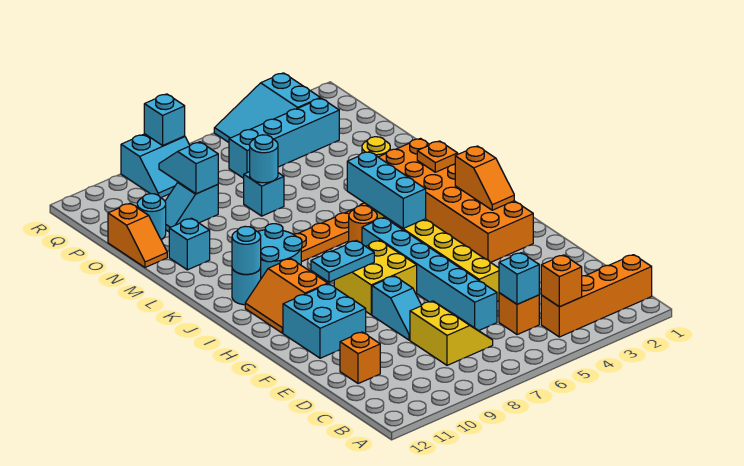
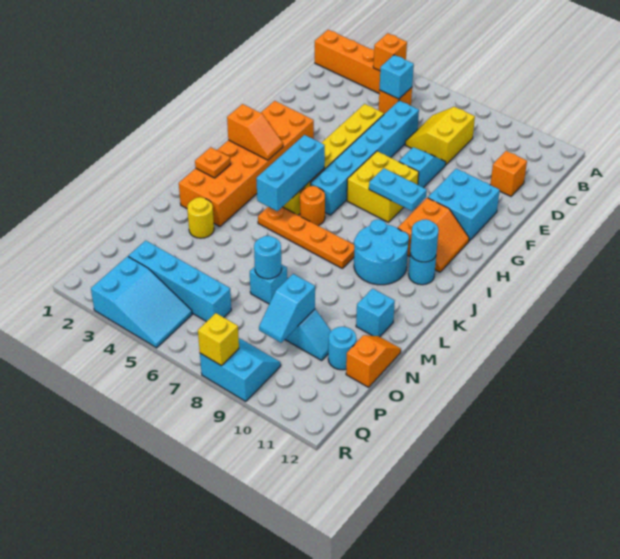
orange 1x2 slope [455,146,514,210] -> orange 1x2 slope turned to [227,104,283,160]
cyan 1x1 brick [144,94,185,145] -> yellow 1x1 brick [198,313,239,366]

